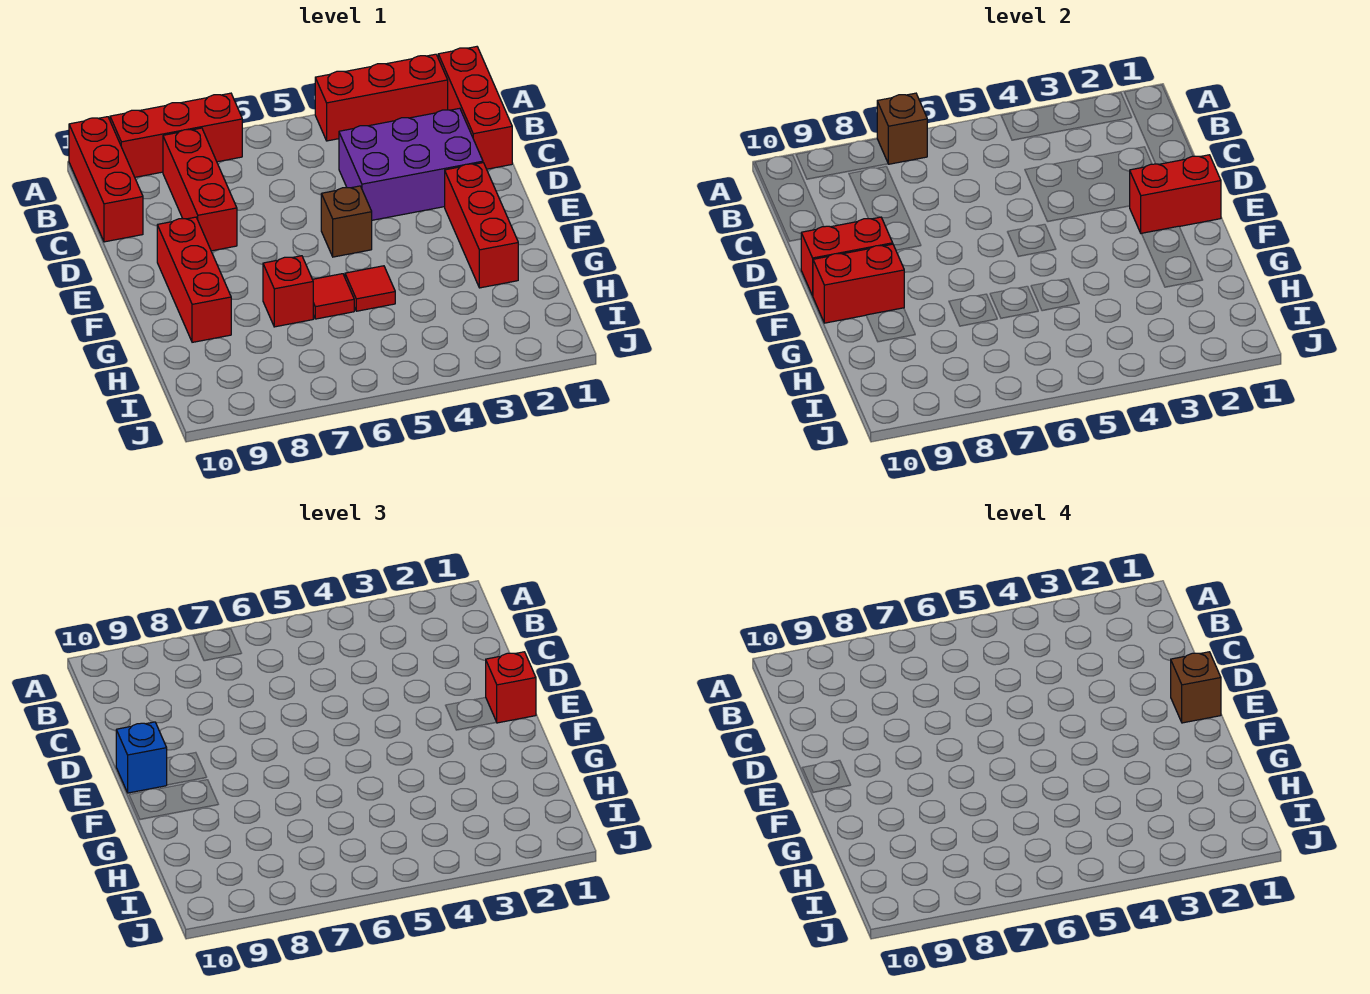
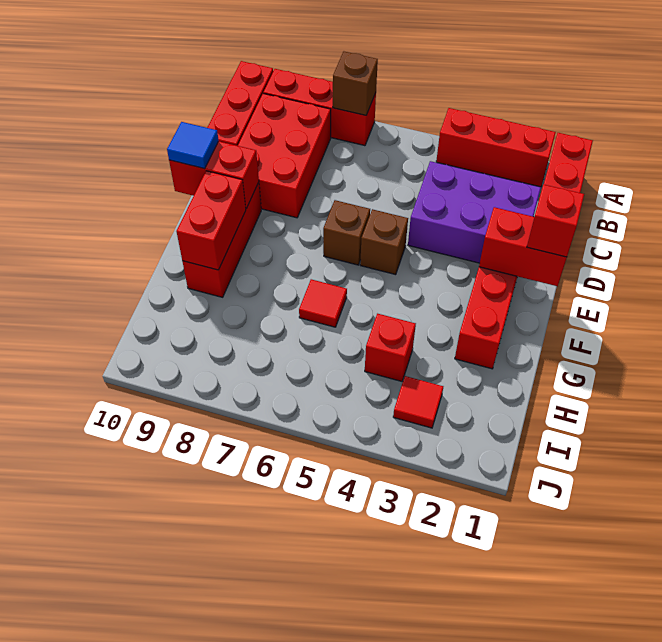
red 1x3 brick [163,128,237,251] -> red 2x3 brick [238,94,331,218]
brown 1x1 brick [1171,652,1221,723] -> brown 1x1 brick moved to [323,200,370,265]
blue 1x1 brick [116,722,167,793] -> blue 1x1 tile [167,122,219,169]
red 1x2 brick [813,244,904,323] -> red 1x2 brick turned to [176,171,246,270]
red 1x1 tile [345,266,395,311] -> red 1x1 tile moved to [393,376,443,428]
red 1x1 brick [263,256,313,327] -> red 1x1 brick moved to [365,314,416,381]

